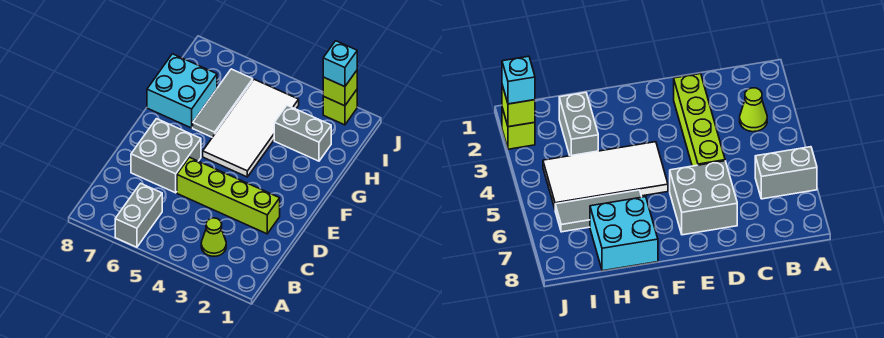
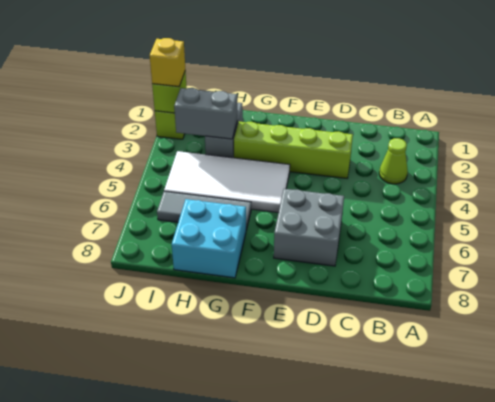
grey 1x2 brick [115,183,162,247] -> grey 1x2 brick moved to [174,88,237,139]
lime 1x4 brick [177,157,280,234] -> lime 1x4 brick turned to [234,122,353,178]
cyan 1x1 brick [323,41,357,87] -> yellow 1x1 brick [150,38,185,87]

